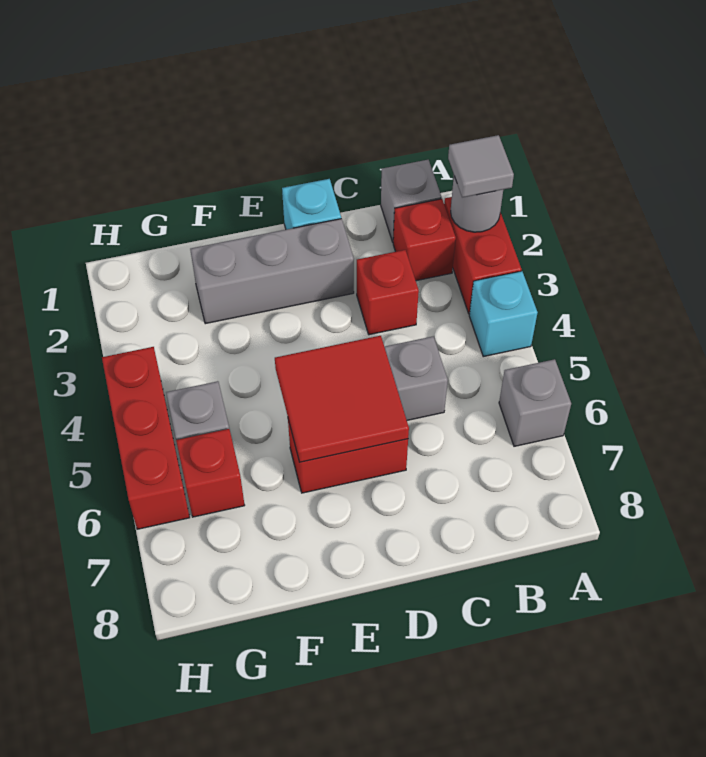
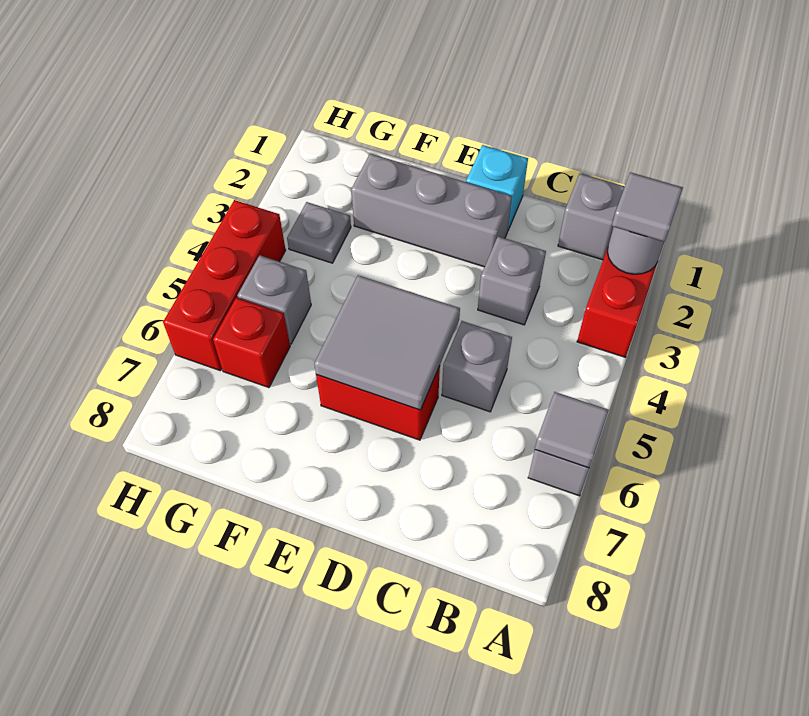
cyan 1x1 brick [469,271,538,357] -> none
none -> grey 1x1 tile [535,392,609,468]
red 1x1 brick [393,199,456,281] -> none
red 1x1 brick [357,250,419,335] -> grey 1x1 brick [478,236,546,325]
red 2x2 tile [275,336,409,462] -> grey 2x2 tile [314,275,460,410]
none -> grey 1x1 plate [287,202,351,263]

